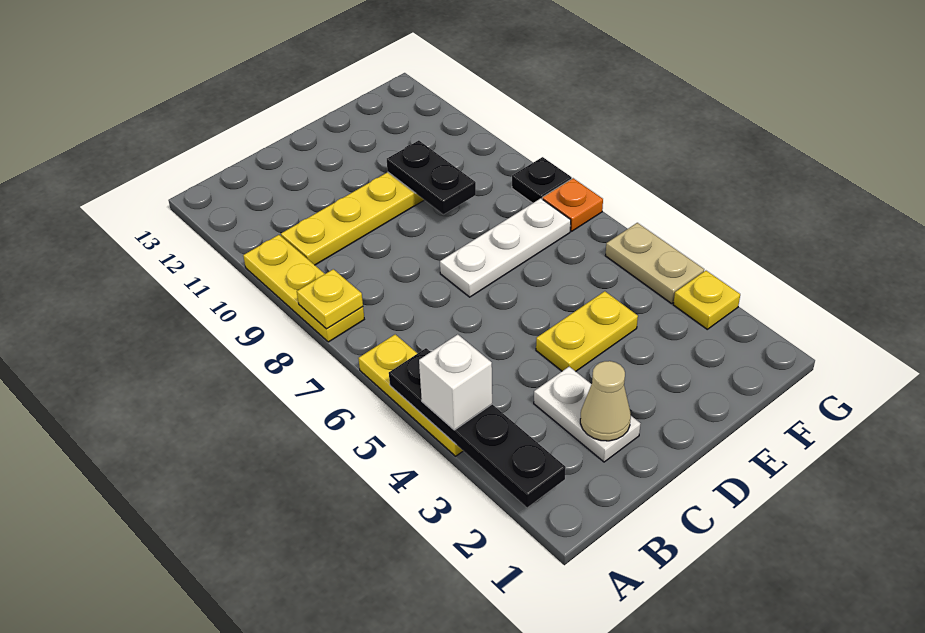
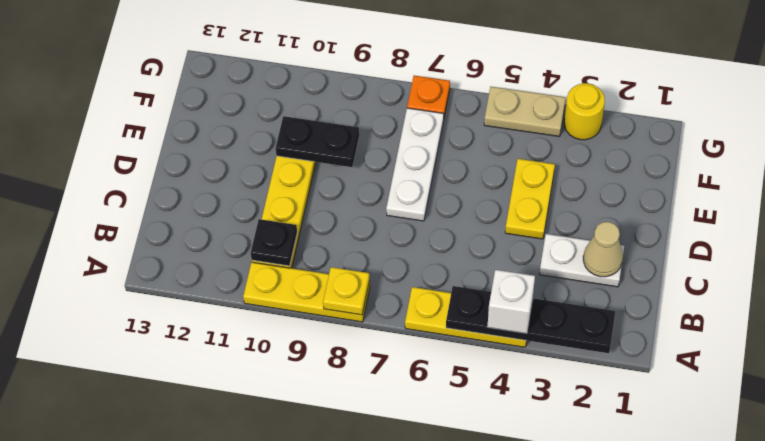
yellow 1x1 plate [673,271,740,329] -> yellow 1x1 round brick [564,83,605,140]
black 1x1 plate [512,157,572,203] -> black 1x1 plate moved to [251,219,297,266]

